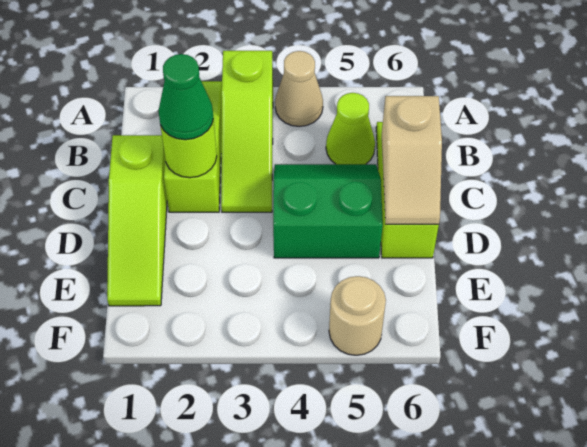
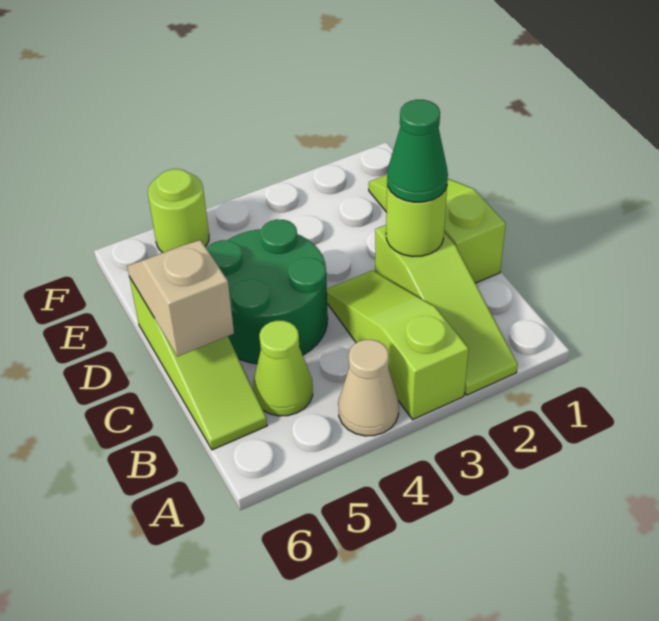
green 2x2 slope [273,164,383,258] -> green 2x2 round brick [207,219,328,364]
tan 1x1 round brick [329,276,386,355] -> lime 1x1 round brick [148,169,209,253]

